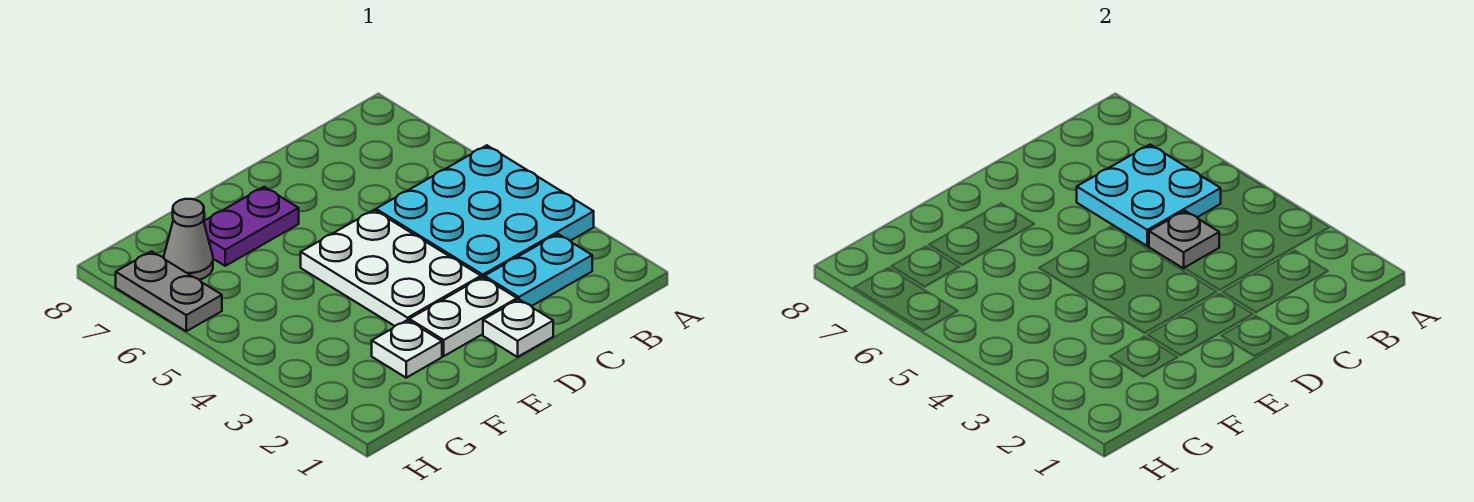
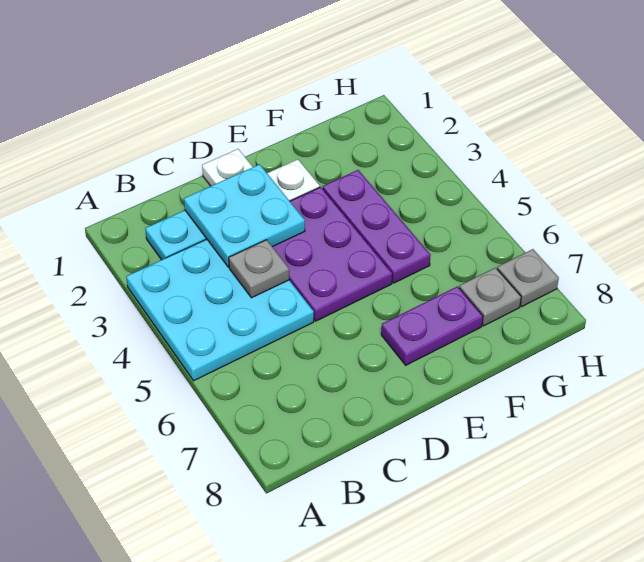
cyan 2x2 plate [1077,145,1221,246] -> cyan 2x2 plate moved to [184,164,305,267]
white 2x3 plate [301,210,481,326] -> purple 2x3 plate [273,187,392,321]
white 1x1 plate [372,320,442,378] -> none
none -> purple 1x3 plate [323,170,431,283]
grey 1x1 cone [164,199,213,280] -> grey 1x1 plate [459,268,521,326]
grey 1x2 plate [116,251,222,331] -> grey 1x1 plate [497,249,559,306]

